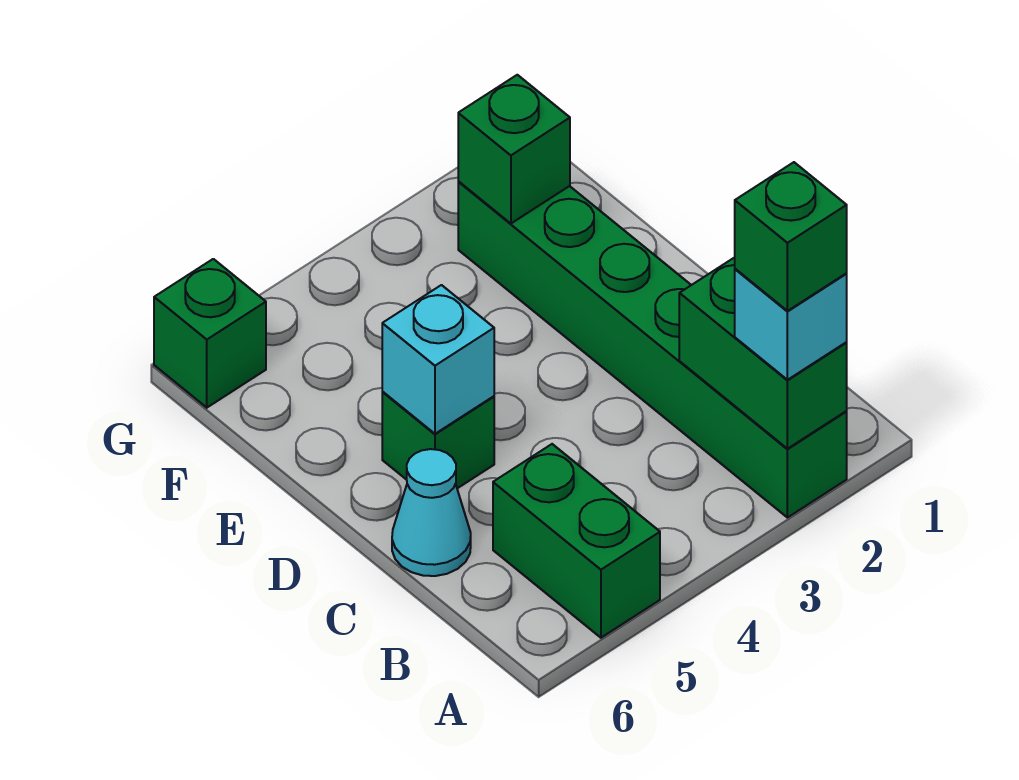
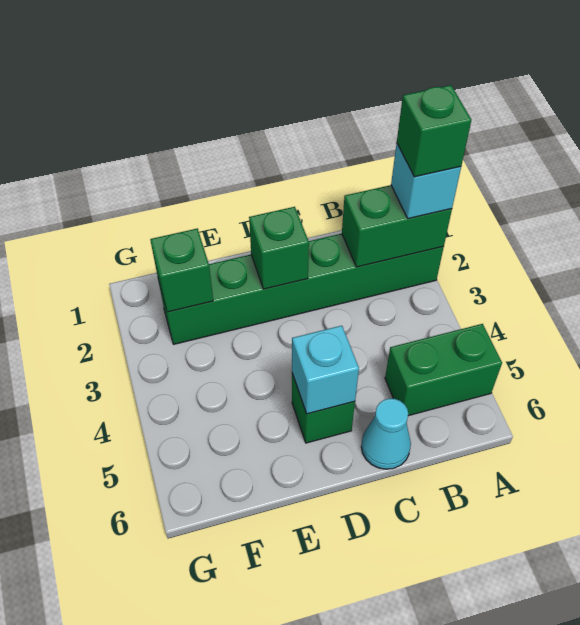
green 1x1 brick [154,259,266,408] -> green 1x1 brick moved to [249,207,309,289]

